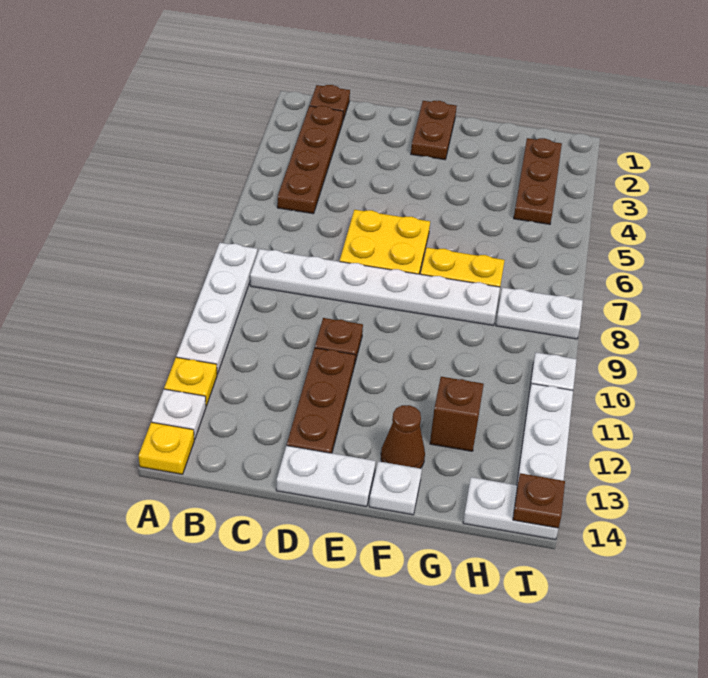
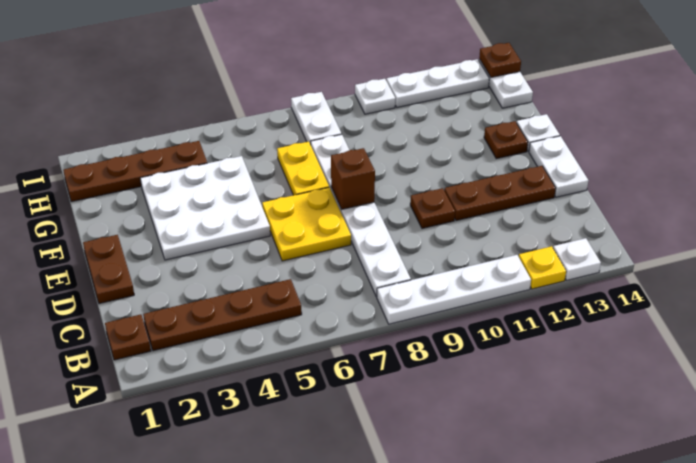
yellow 1x1 plate [139,422,194,474] -> none
brown 1x2 plate [411,101,457,160] -> brown 1x2 plate turned to [83,235,134,304]
none -> white 3x3 plate [140,156,270,260]
brown 1x1 cone [381,405,425,468] -> brown 1x1 plate [484,121,528,159]
brown 1x1 brick [430,377,484,451] -> brown 1x1 brick moved to [331,148,375,209]
brown 1x3 plate [514,138,562,224] -> brown 1x4 plate [63,141,207,202]

